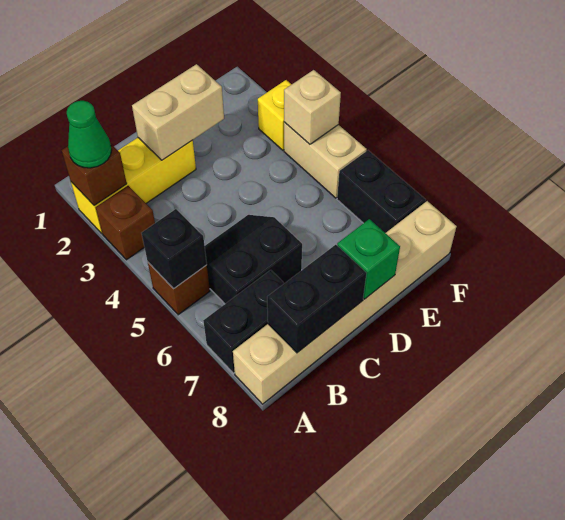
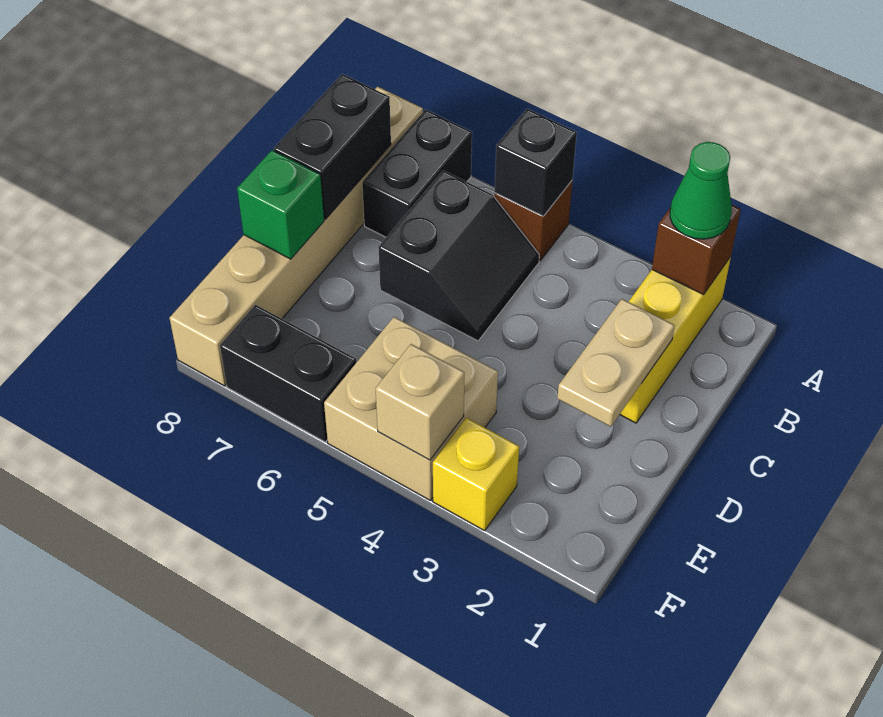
brown 1x1 brick [96,186,155,260] -> none
tan 1x2 brick [132,64,224,160] -> tan 1x2 plate [557,299,675,427]
tan 1x2 brick [284,122,367,198] -> tan 2x2 brick [324,317,498,500]

